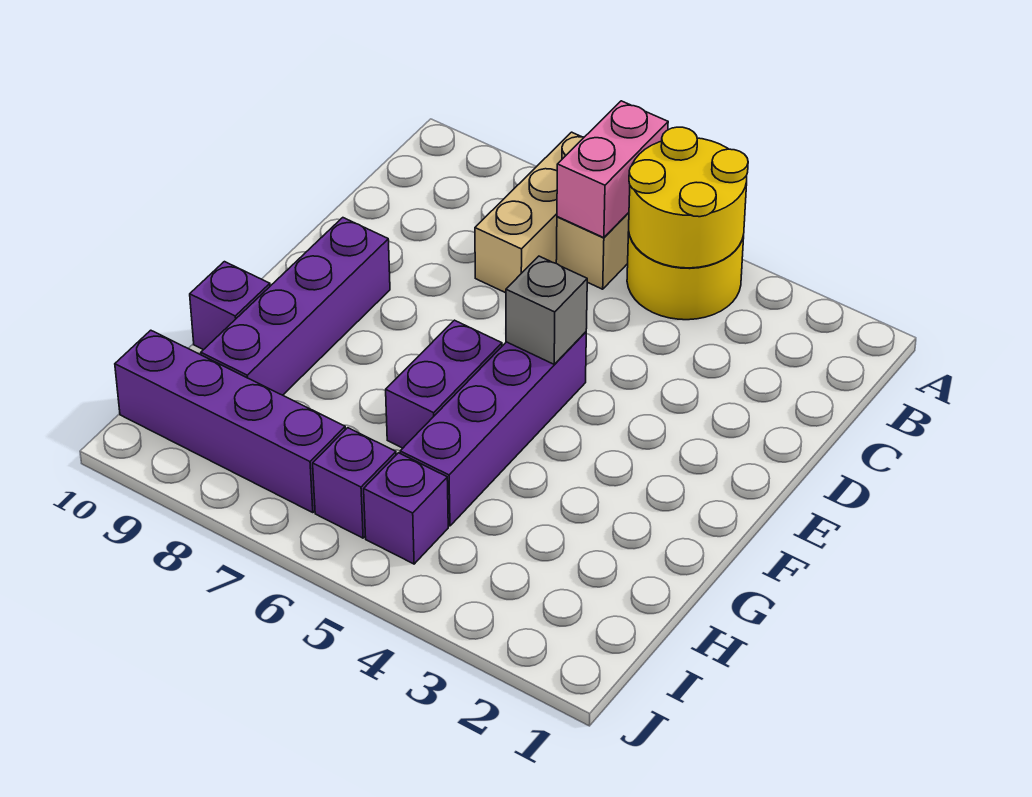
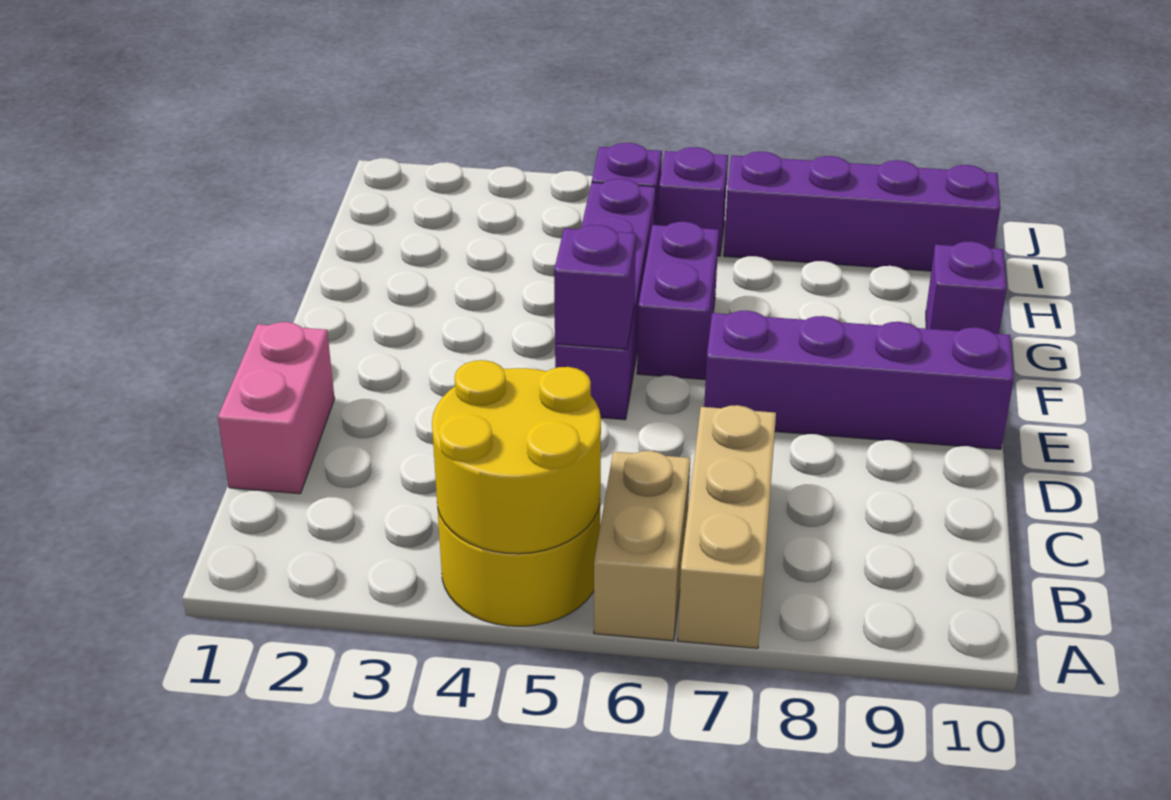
pink 1x2 brick [557,101,668,238] -> pink 1x2 brick moved to [218,322,335,494]
grey 1x1 brick [506,256,587,364] -> purple 1x1 brick [554,225,636,349]
purple 1x4 brick [201,218,390,395] -> purple 1x4 brick turned to [704,311,1014,449]

